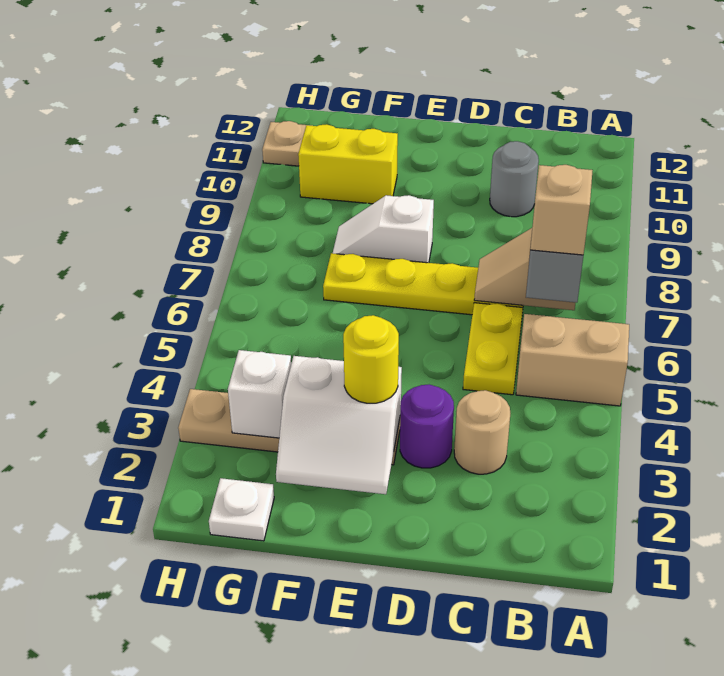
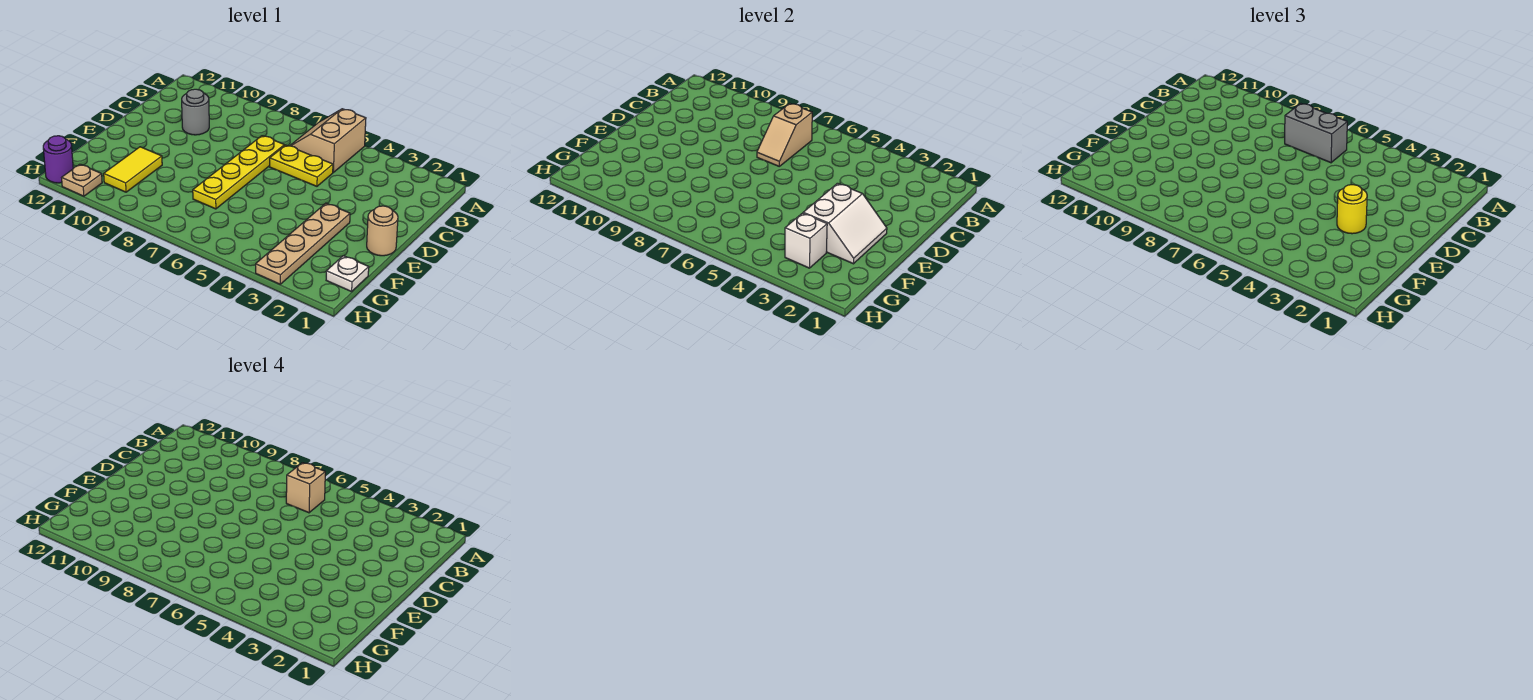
tan 1x1 round brick [454,390,510,474] -> tan 1x1 round brick moved to [367,206,398,256]
purple 1x1 round brick [400,384,454,468] -> purple 1x1 round brick moved to [43,136,73,183]
white 1x2 slope [333,195,434,263] -> none
yellow 1x2 brick [298,124,398,204] -> yellow 1x2 tile [104,147,162,192]

